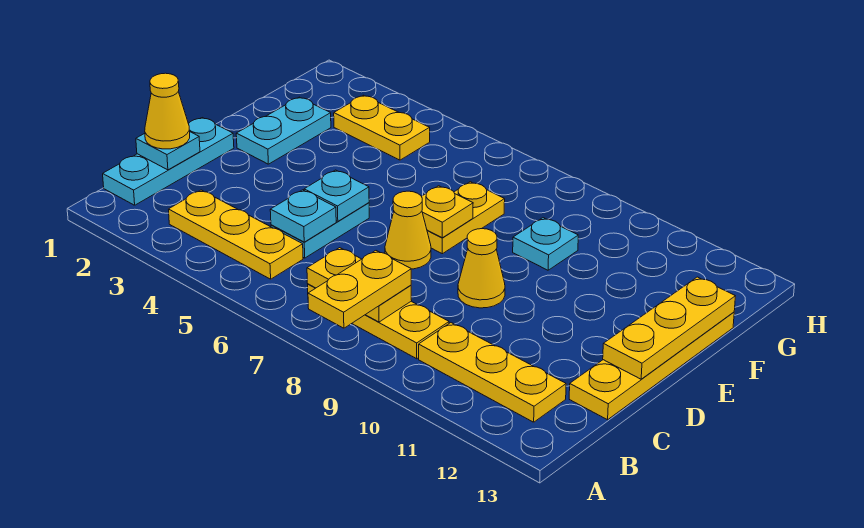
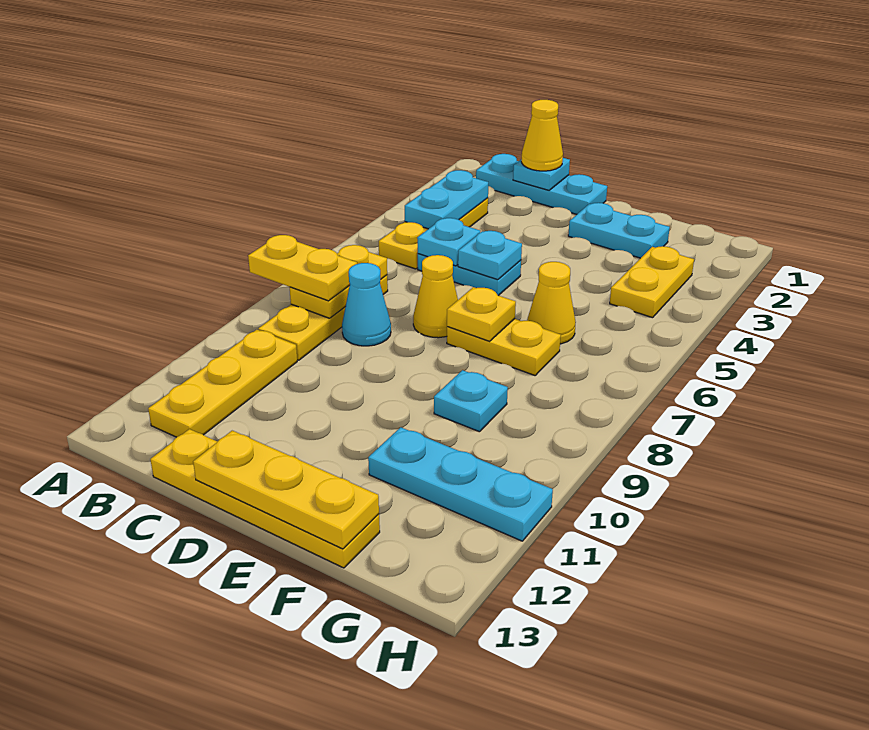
none -> cyan 1x2 plate [405,170,488,229]
none -> cyan 1x1 cone [342,263,391,346]
yellow 1x1 cone [458,229,505,308] -> yellow 1x1 cone moved to [527,262,576,344]
none -> cyan 1x3 plate [368,427,553,541]

